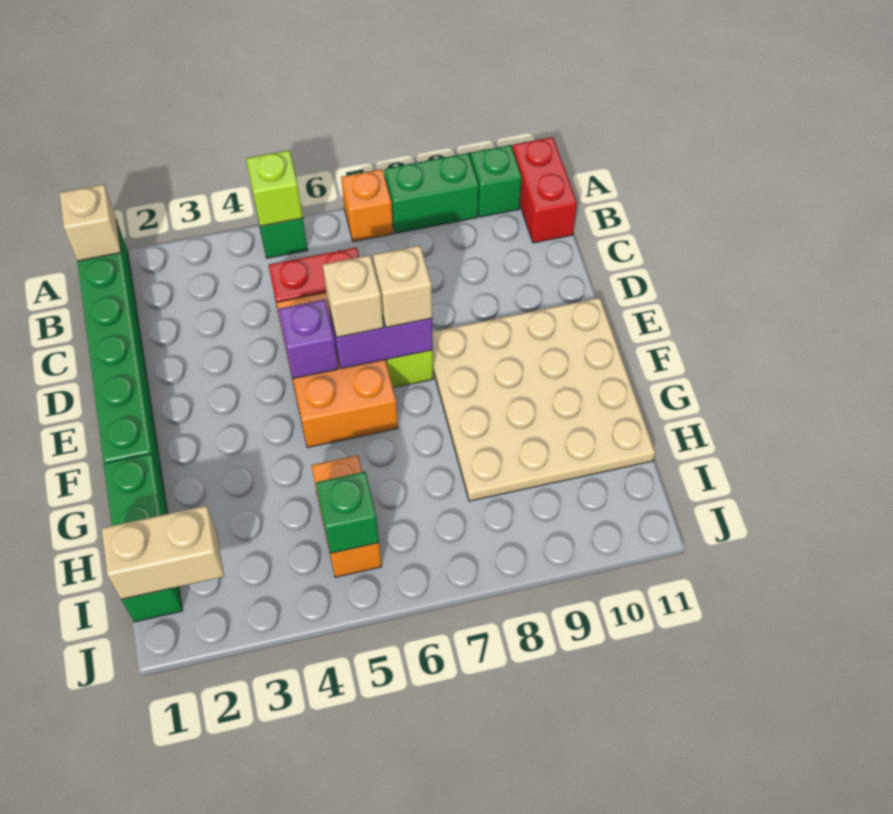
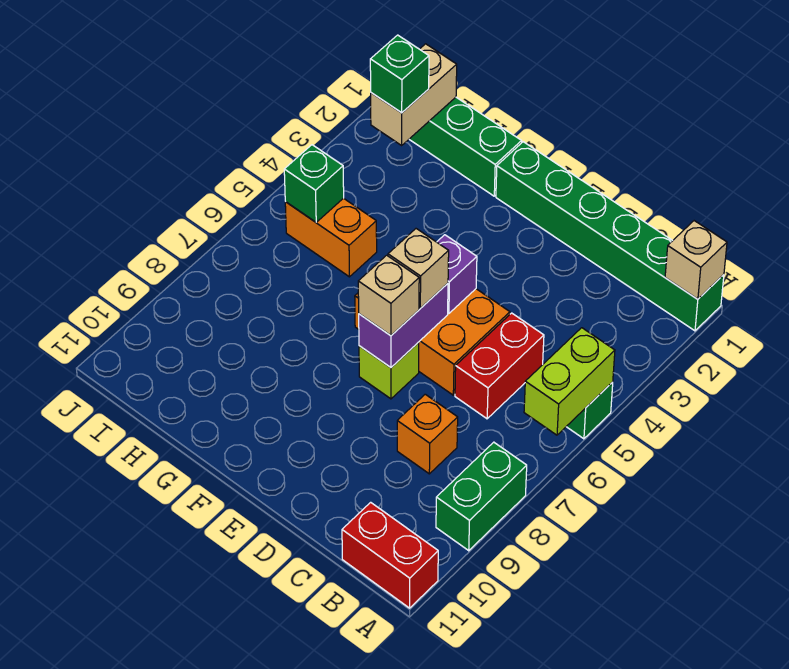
lime 1x1 brick [246,150,303,226] -> lime 1x2 brick [524,328,615,435]
orange 1x1 brick [341,169,393,242] -> orange 1x1 brick moved to [397,394,458,474]
green 1x1 brick [470,145,522,217] -> green 1x1 brick moved to [370,35,429,113]
tan 4x4 plate [432,298,655,501] -> none

